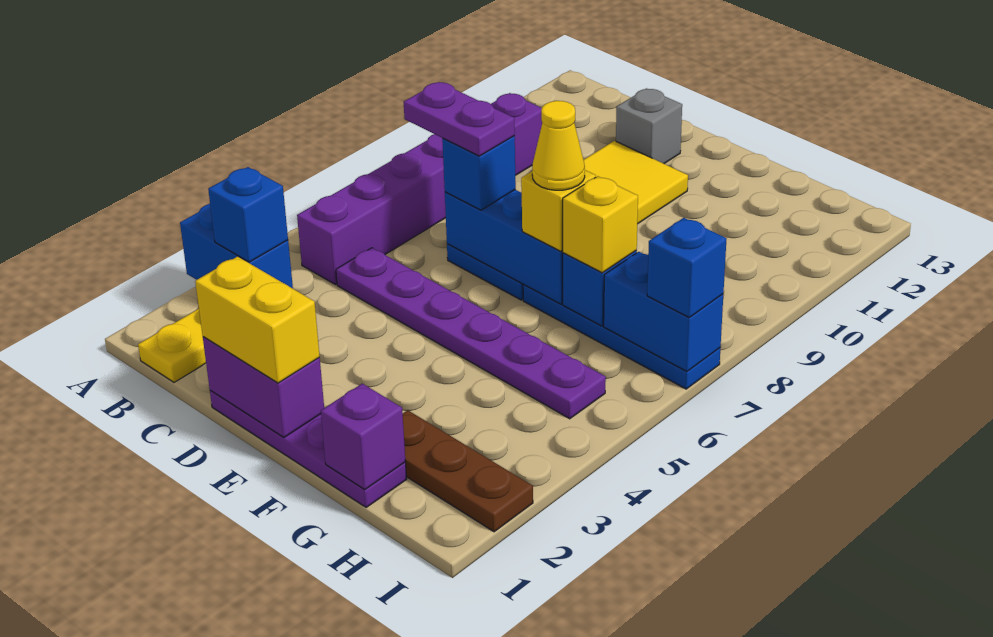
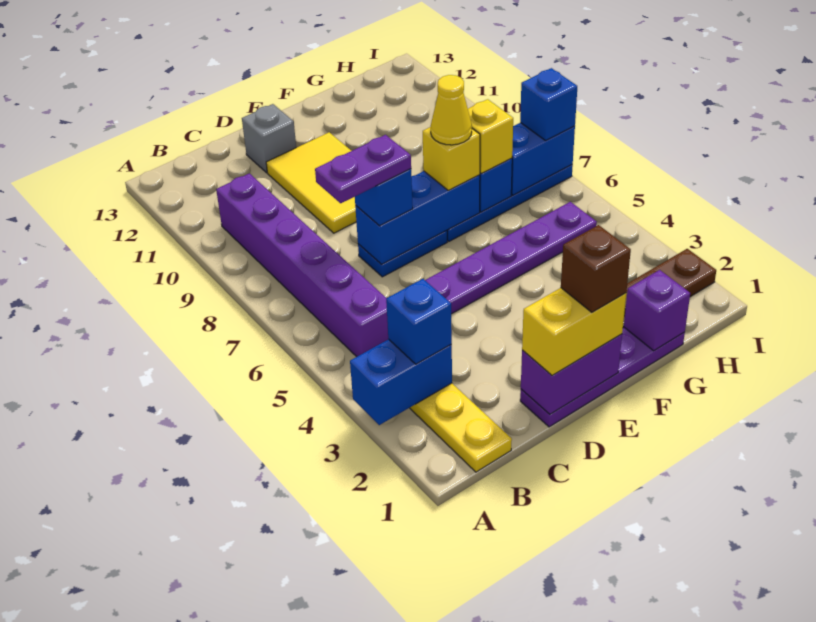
none -> brown 1x1 brick [561,225,631,312]

